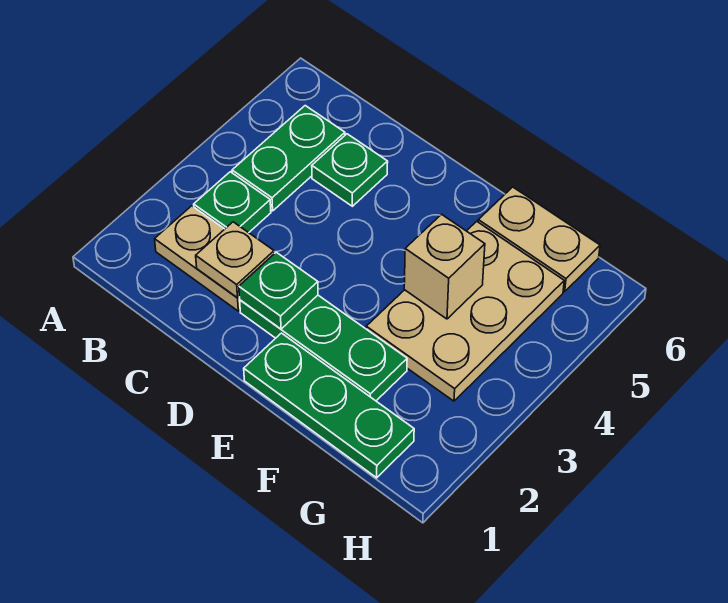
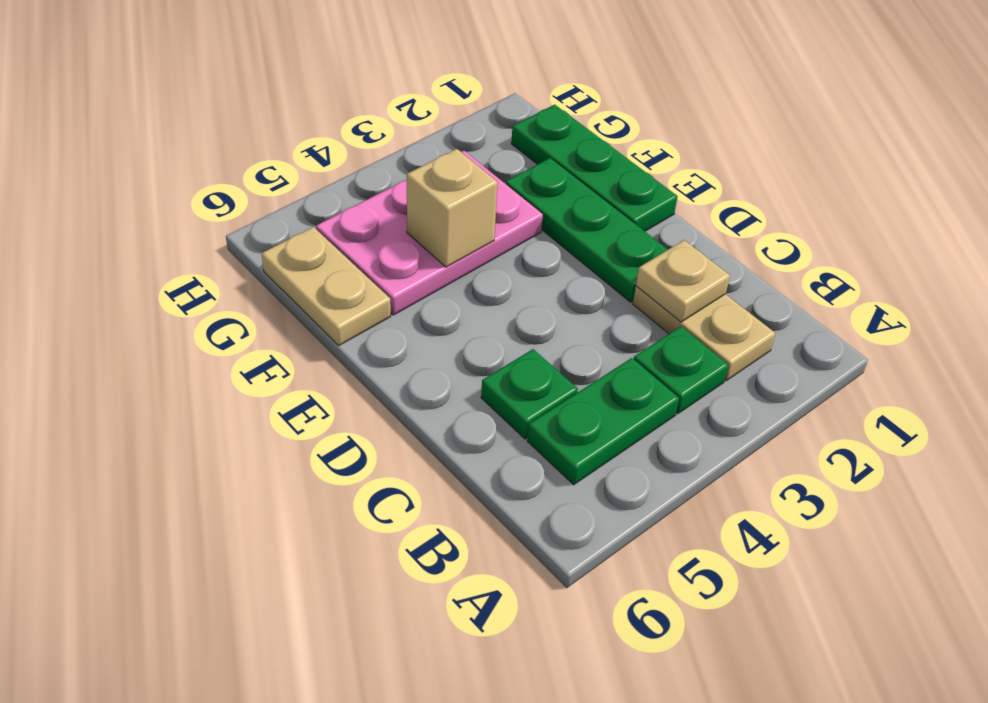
green 1x1 plate [239,252,318,329] -> none
tan 2x3 plate [366,221,564,401] -> pink 2x3 plate [316,151,543,315]

